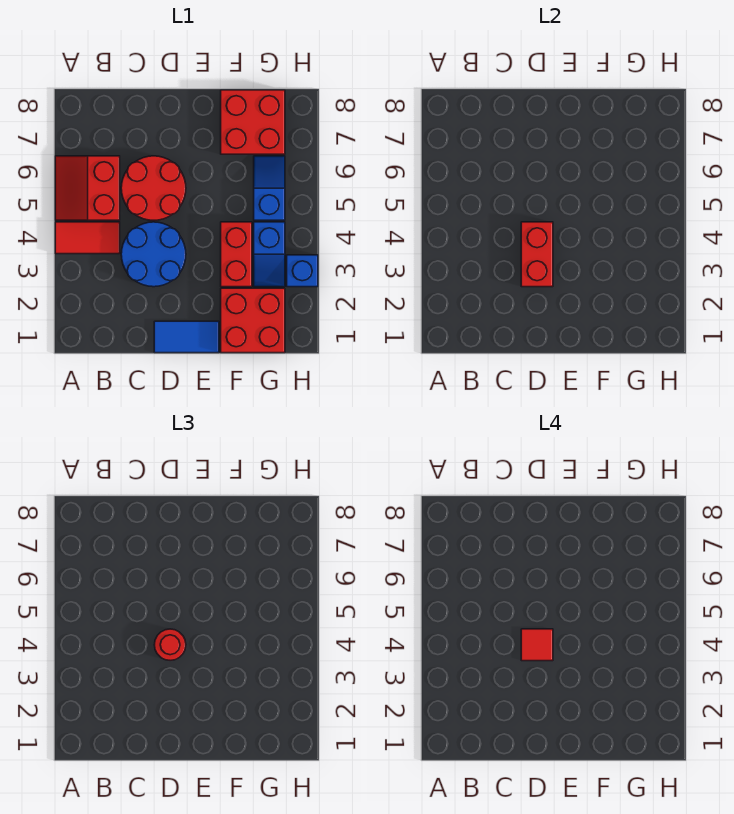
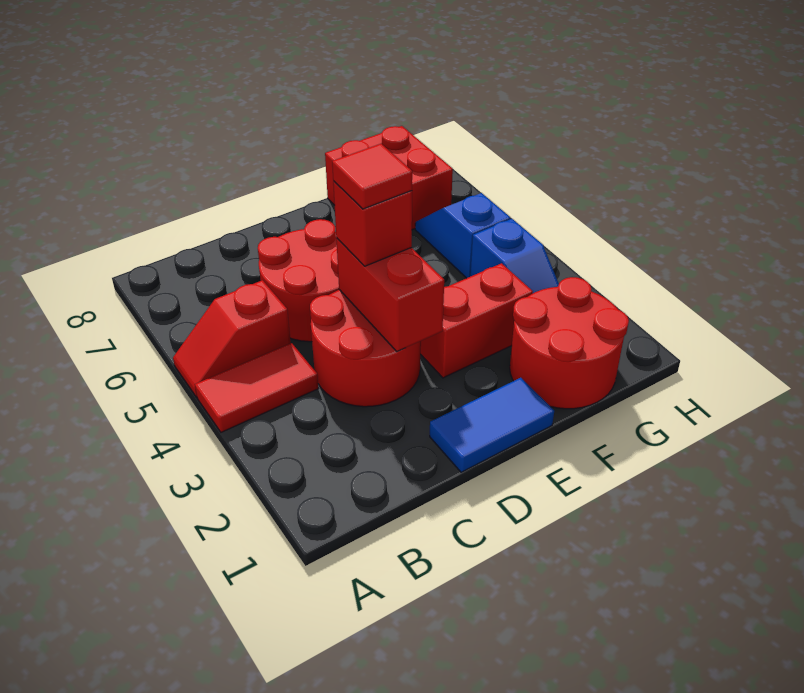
red 2x2 slope [55,156,120,220] -> red 1x2 slope [173,280,291,397]
blue 2x2 round brick [121,222,186,287] -> red 2x2 round brick [310,290,421,407]
red 1x1 round brick [154,629,186,660] -> red 1x1 brick [333,181,412,266]
red 2x2 brick [221,288,285,353] -> red 2x2 round brick [510,277,629,409]
red 1x2 brick [221,222,252,287] -> red 1x2 brick turned to [420,263,533,378]
blue 1x1 brick [287,255,318,287] -> none

